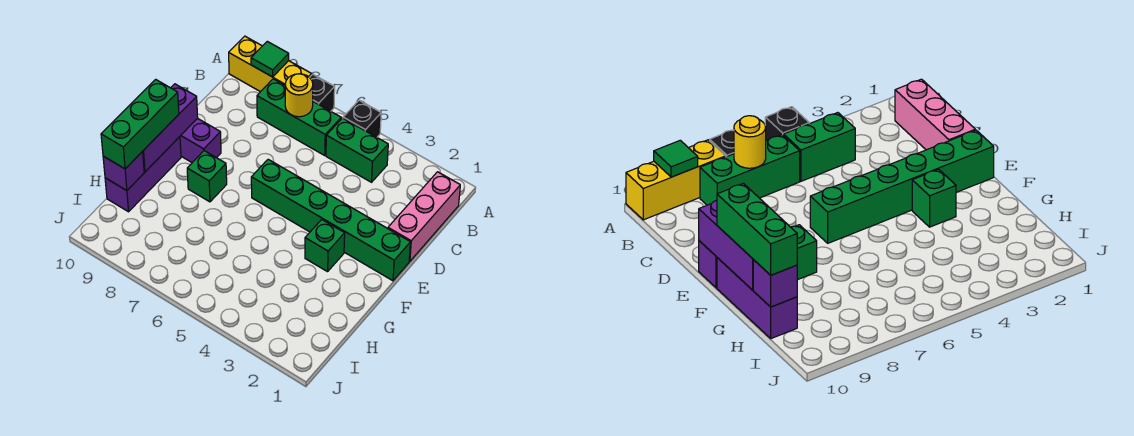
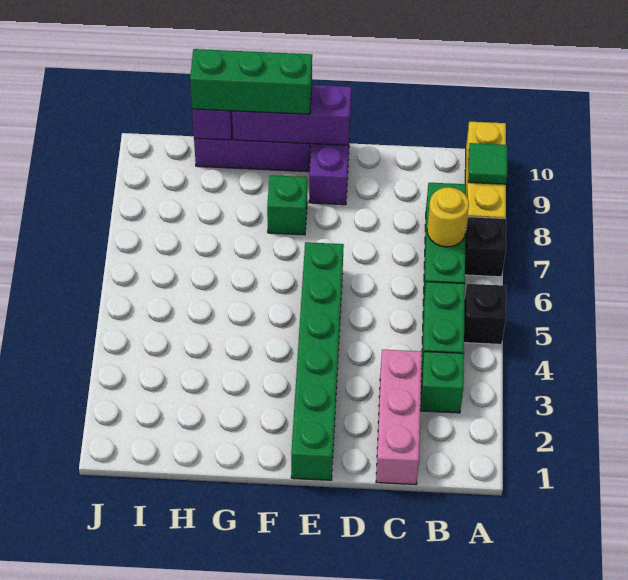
pink 1x3 brick [388,172,460,261] -> pink 1x3 brick turned to [376,350,422,485]
green 1x1 brick [305,220,345,272] -> green 1x1 brick moved to [421,352,464,413]

